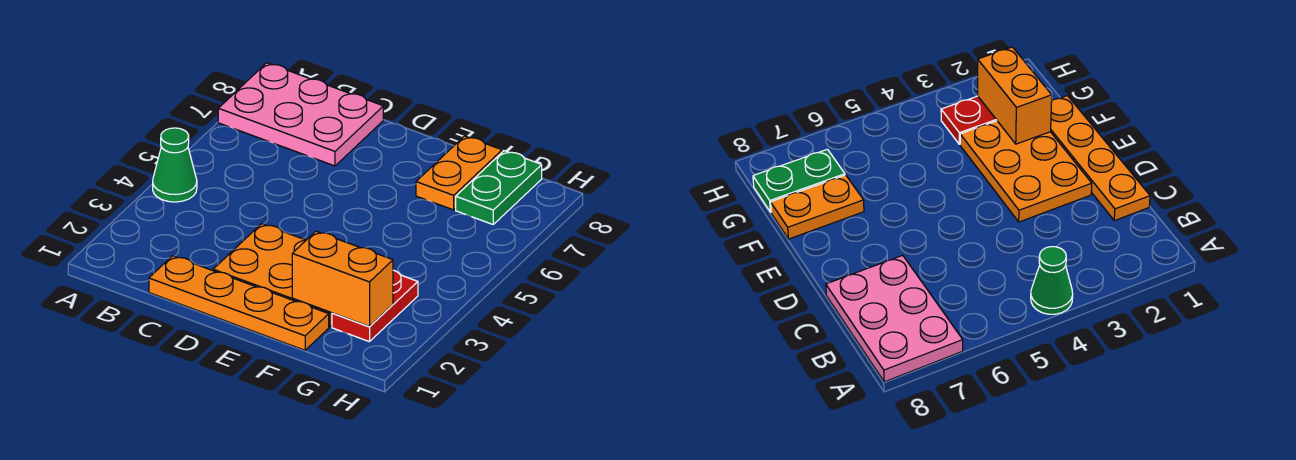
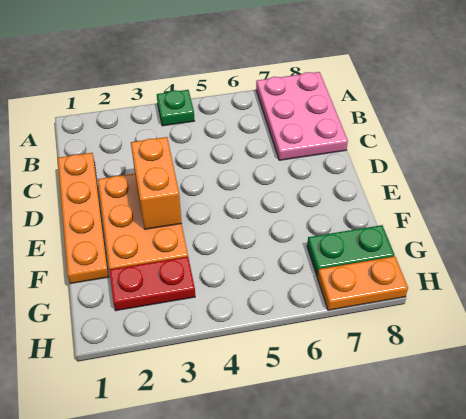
green 1x1 cone [153,128,197,202] -> green 1x1 plate [157,90,194,126]
orange 1x2 brick [292,231,393,327] -> orange 1x2 brick moved to [131,137,182,229]
orange 1x2 plate [416,136,502,210] -> orange 1x2 plate moved to [317,256,408,310]

